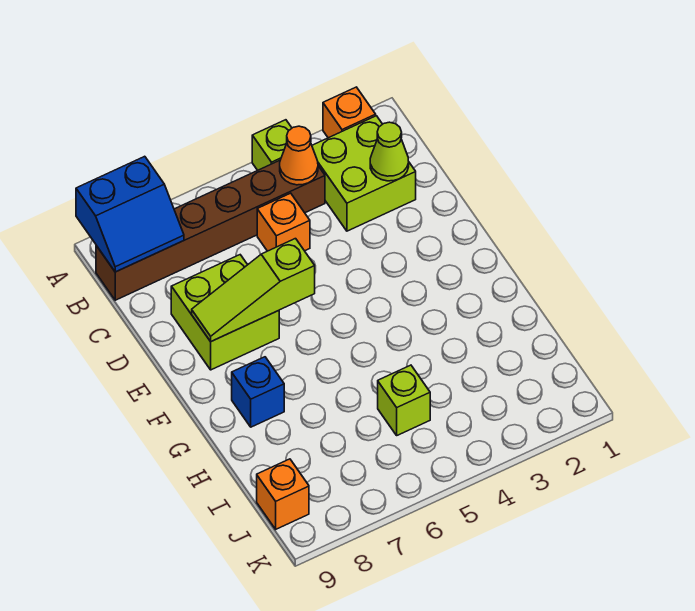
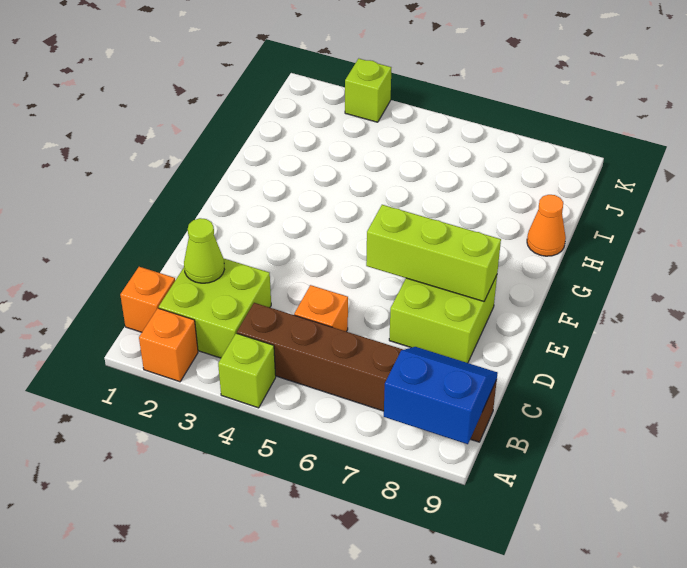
orange 1x1 cone [280,126,318,185] -> orange 1x1 cone moved to [527,195,566,256]
lime 1x3 slope [192,239,315,341] -> lime 1x3 brick [366,205,501,301]
blue 1x1 brick [232,357,284,427] -> none
lime 1x1 brick [378,365,430,435] -> lime 1x1 brick moved to [345,59,391,122]
orange 1x1 brick [257,459,309,529] -> orange 1x1 brick moved to [120,267,175,332]

